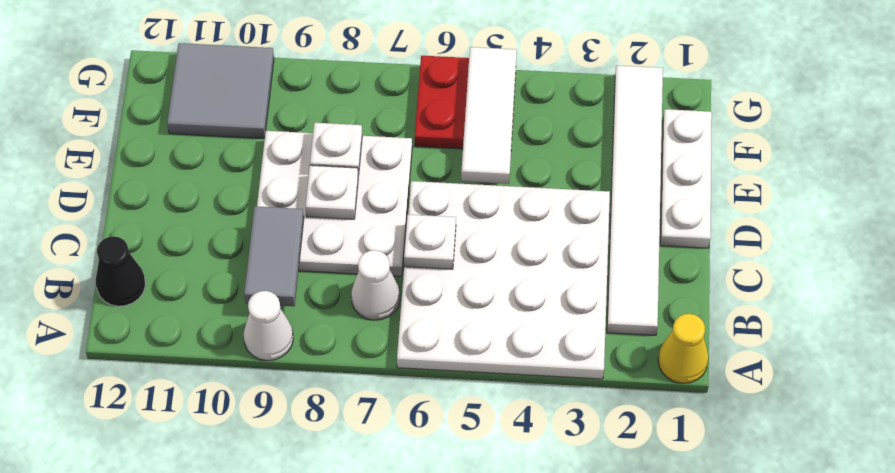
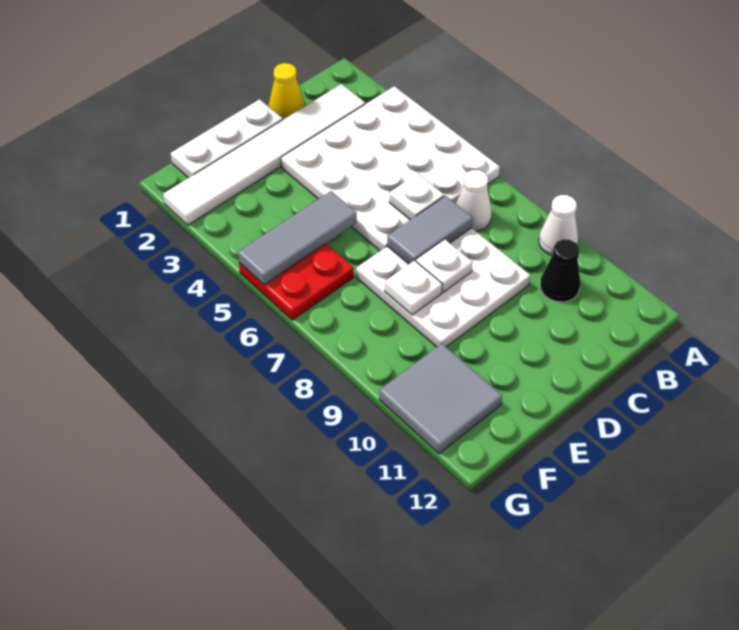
yellow 1x1 cone [658,314,709,383] -> yellow 1x1 cone moved to [269,63,305,120]
grey 1x2 tile [244,206,304,306] -> grey 1x2 tile moved to [387,196,473,264]
black 1x1 cone [96,236,145,306] -> black 1x1 cone moved to [540,239,580,302]
white 1x3 tile [461,47,517,184] -> grey 1x3 tile [238,191,357,285]

